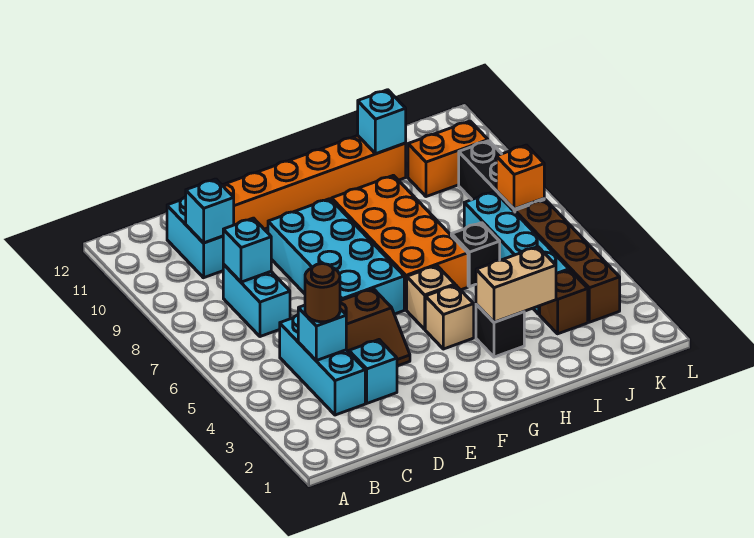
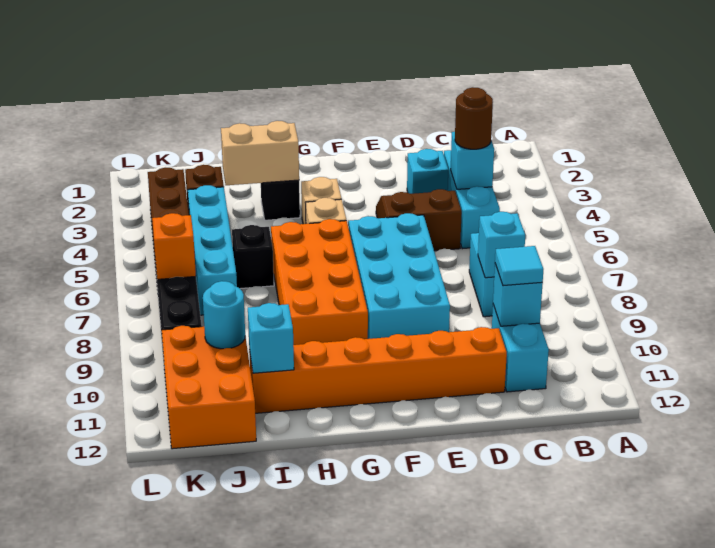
none -> cyan 1x1 tile [495,246,543,286]
orange 1x2 brick [408,121,488,197] -> orange 2x3 brick [162,326,256,449]
none -> cyan 1x1 round brick [203,281,245,349]

